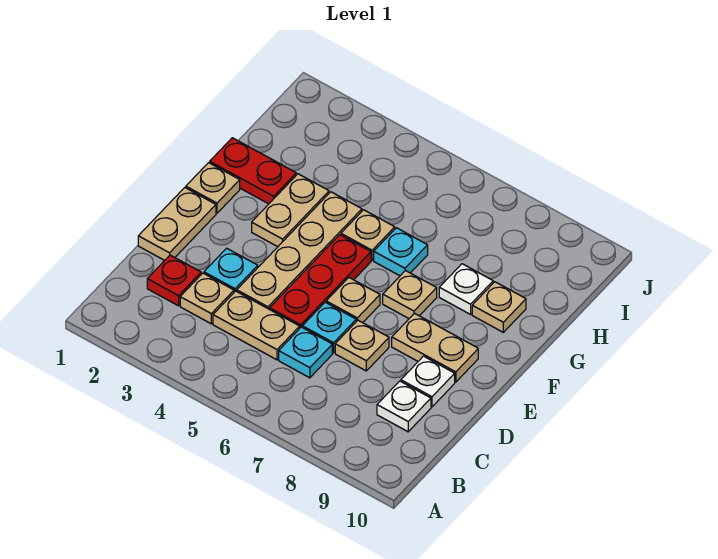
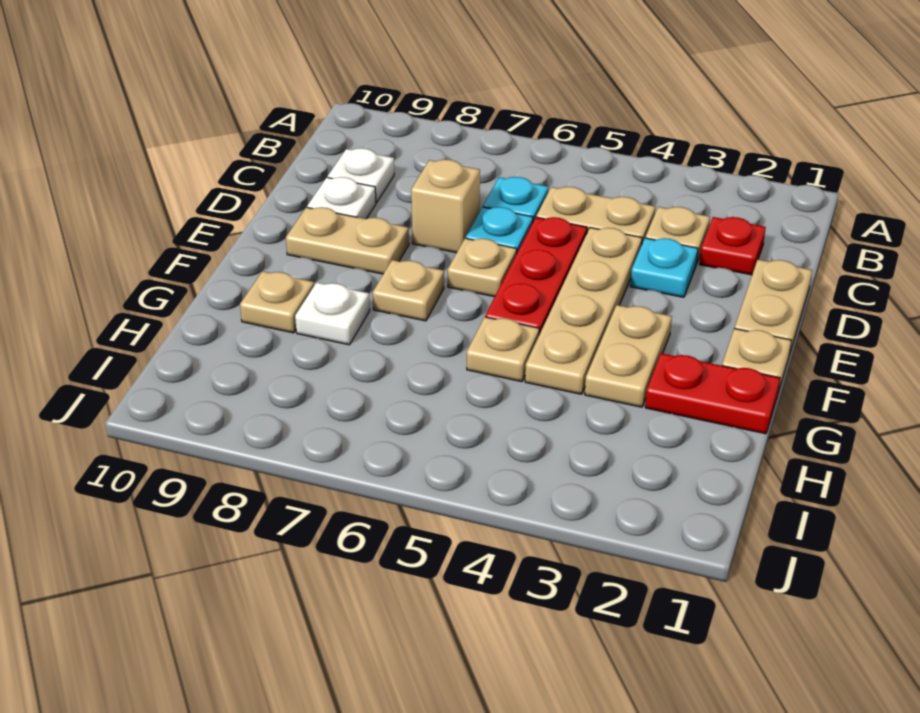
tan 1x1 plate [335,320,389,371] -> tan 1x1 brick [411,159,480,253]
cyan 1x1 plate [374,228,428,276] -> none

